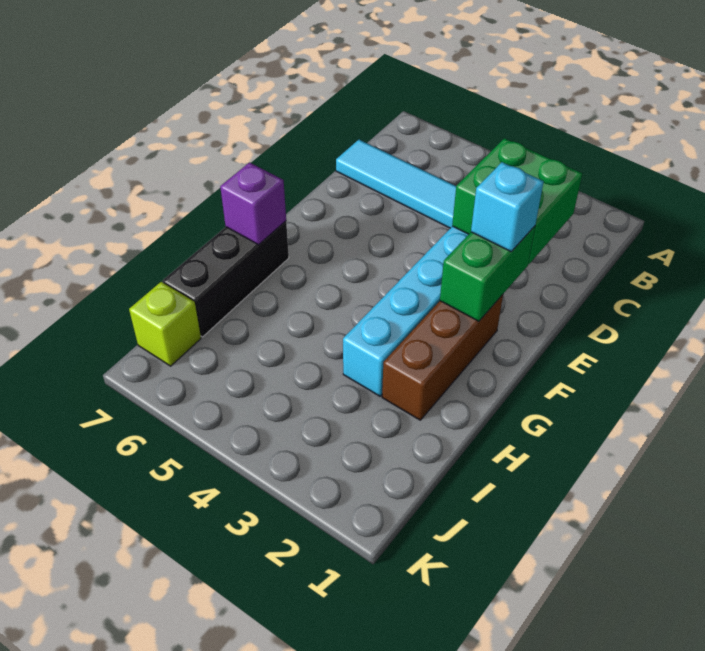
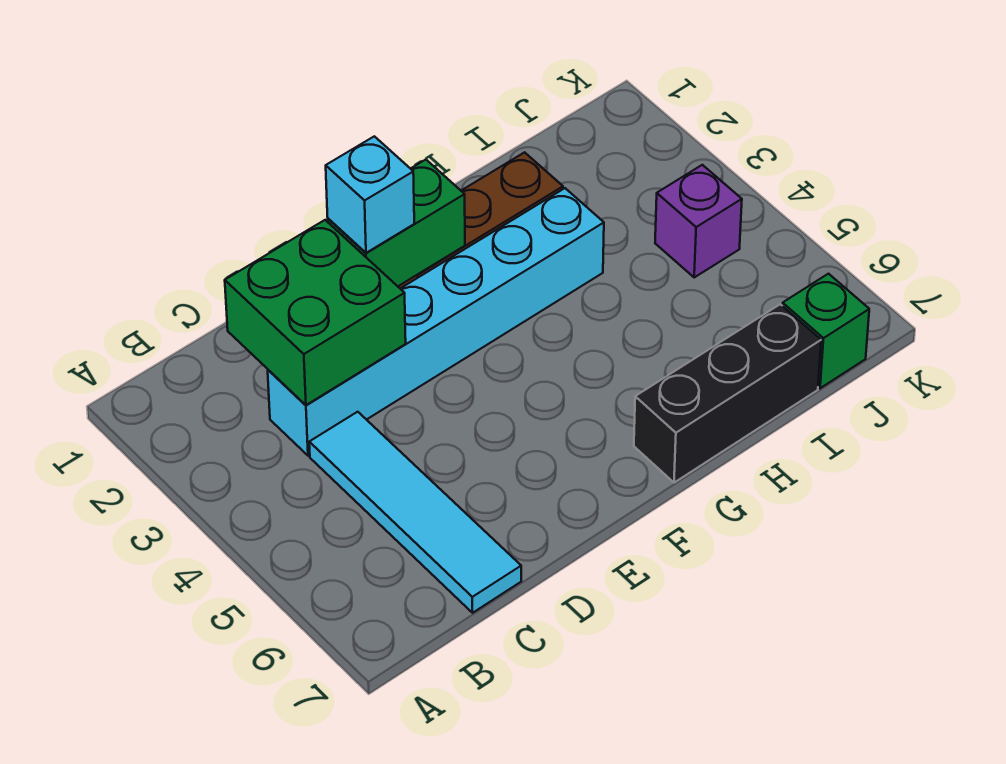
purple 1x1 brick [220,163,286,245] -> purple 1x1 brick moved to [655,165,742,277]
lime 1x1 brick [129,282,201,366] -> green 1x1 brick [782,274,869,388]

